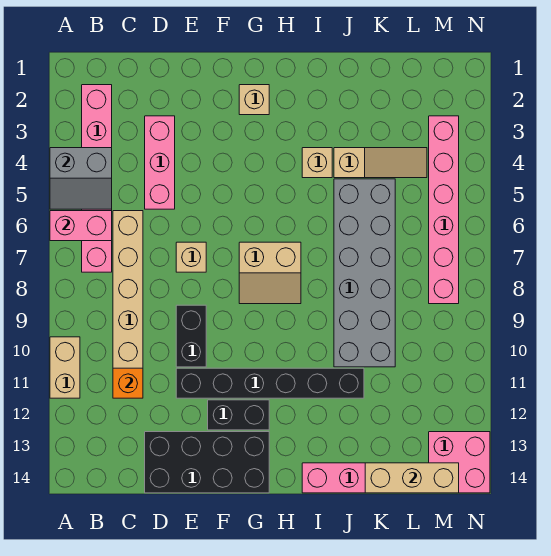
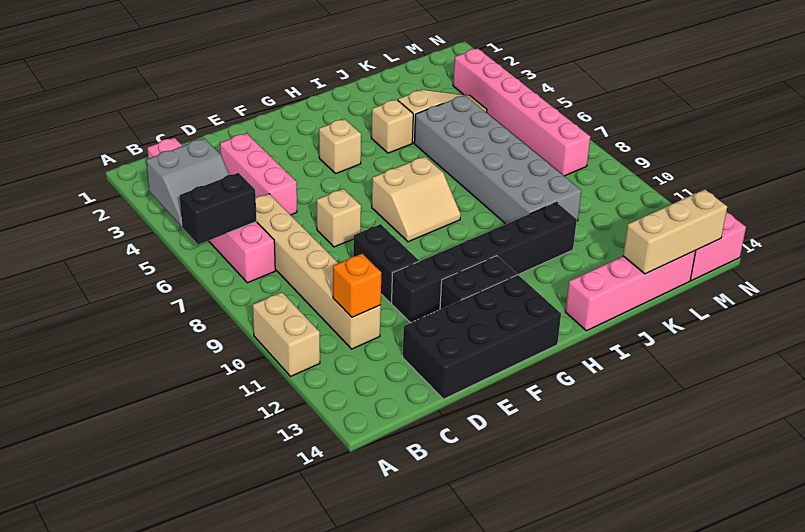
pink 1x2 brick [50,211,112,241] -> black 1x2 brick [180,173,257,245]
tan 1x1 brick [239,85,269,115] -> tan 1x1 brick moved to [319,119,361,173]

